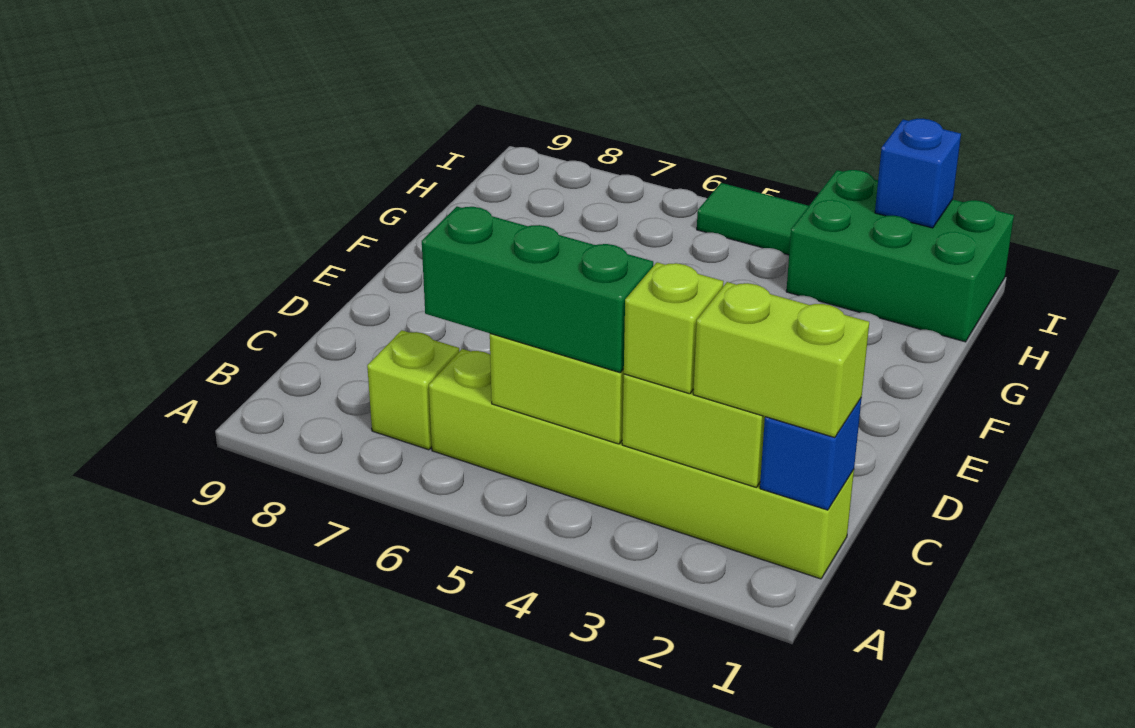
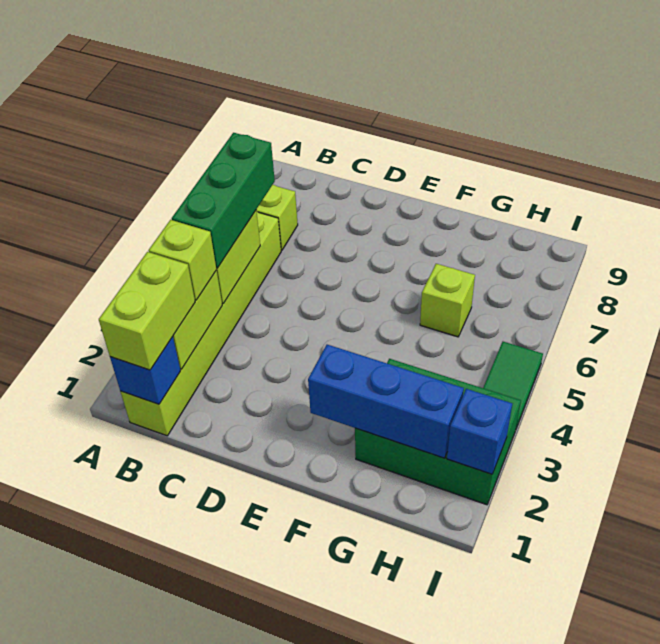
none -> blue 1x3 brick [308,345,464,458]
none -> lime 1x1 brick [420,264,475,337]
green 2x3 brick [786,170,1014,342] -> green 2x3 brick turned to [355,359,521,505]

